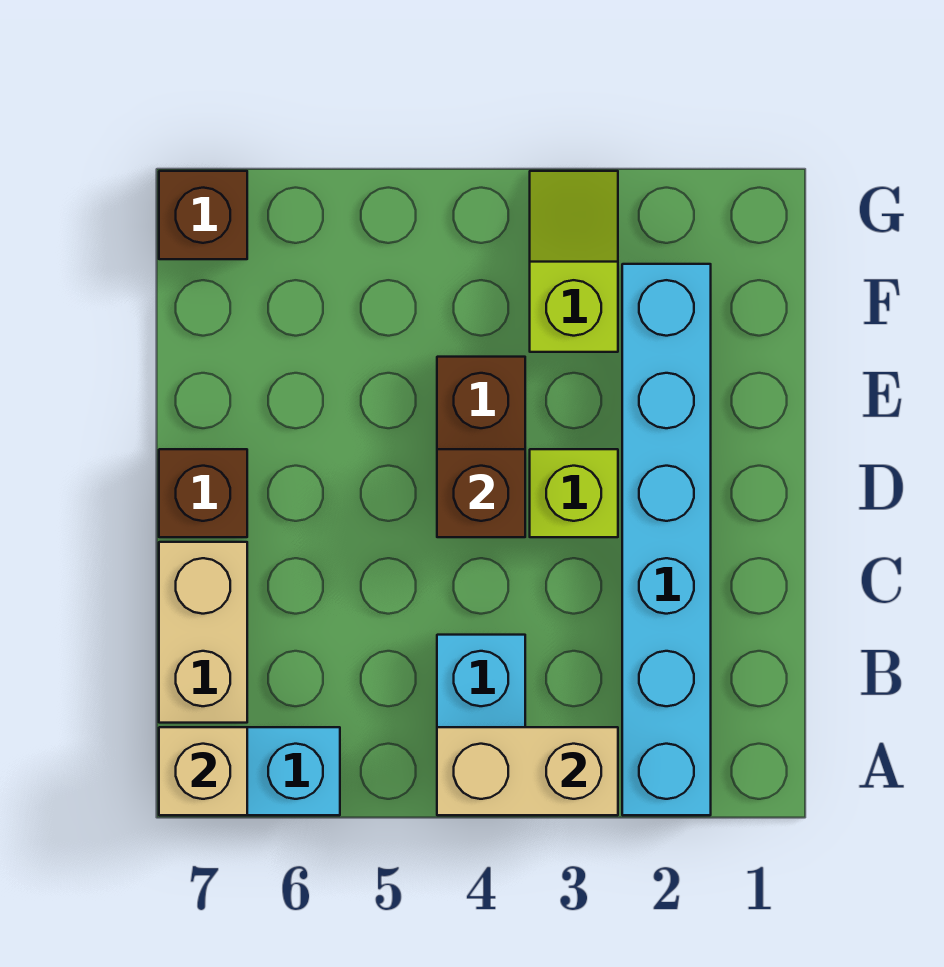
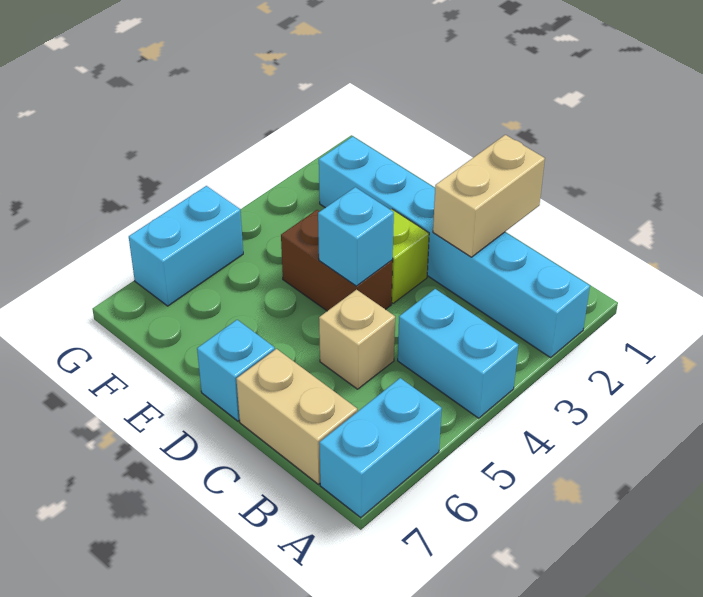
tan 1x2 brick [437,727,618,815] -> tan 1x2 brick moved to [433,135,545,257]
tan 1x1 brick [159,727,247,815] -> tan 1x1 brick moved to [319,289,395,389]
brown 1x1 brick [437,449,525,537] -> cyan 1x1 brick [318,187,394,286]
brown 1x1 brick [159,449,247,537] -> cyan 1x1 brick [197,320,275,421]
lime 1x2 slope [530,171,618,352] -> none
none -> cyan 1x2 brick [129,186,243,306]
brown 1x1 brick [159,171,247,259] -> none

